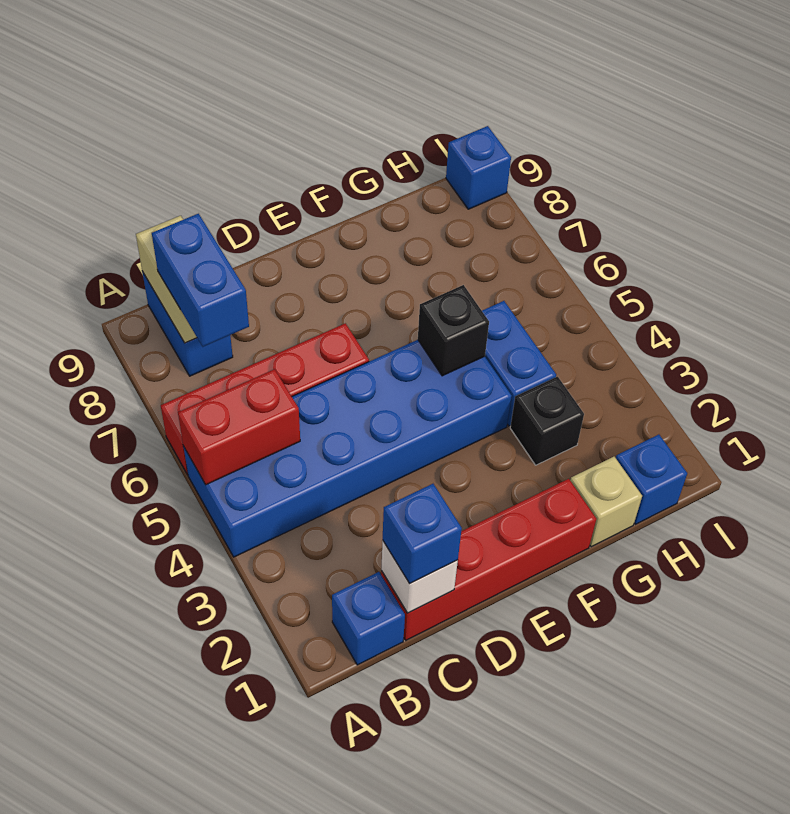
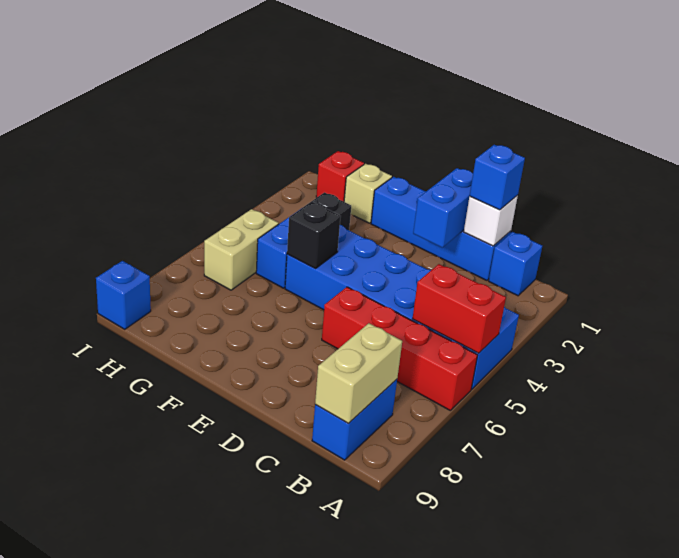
blue 1x2 brick [152,214,249,347] -> blue 1x2 brick moved to [413,168,473,247]
red 1x4 brick [381,479,596,640] -> blue 1x4 brick [371,177,511,280]
blue 1x1 brick [616,435,687,524] -> red 1x1 brick [316,151,364,202]
none -> tan 1x2 brick [204,209,279,290]

